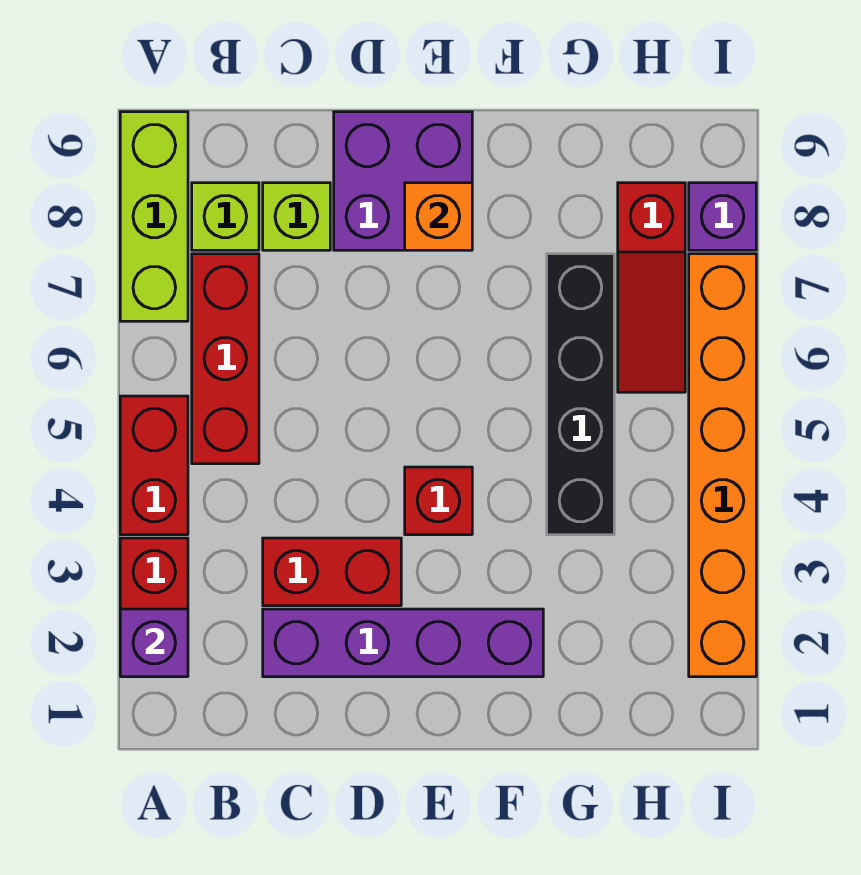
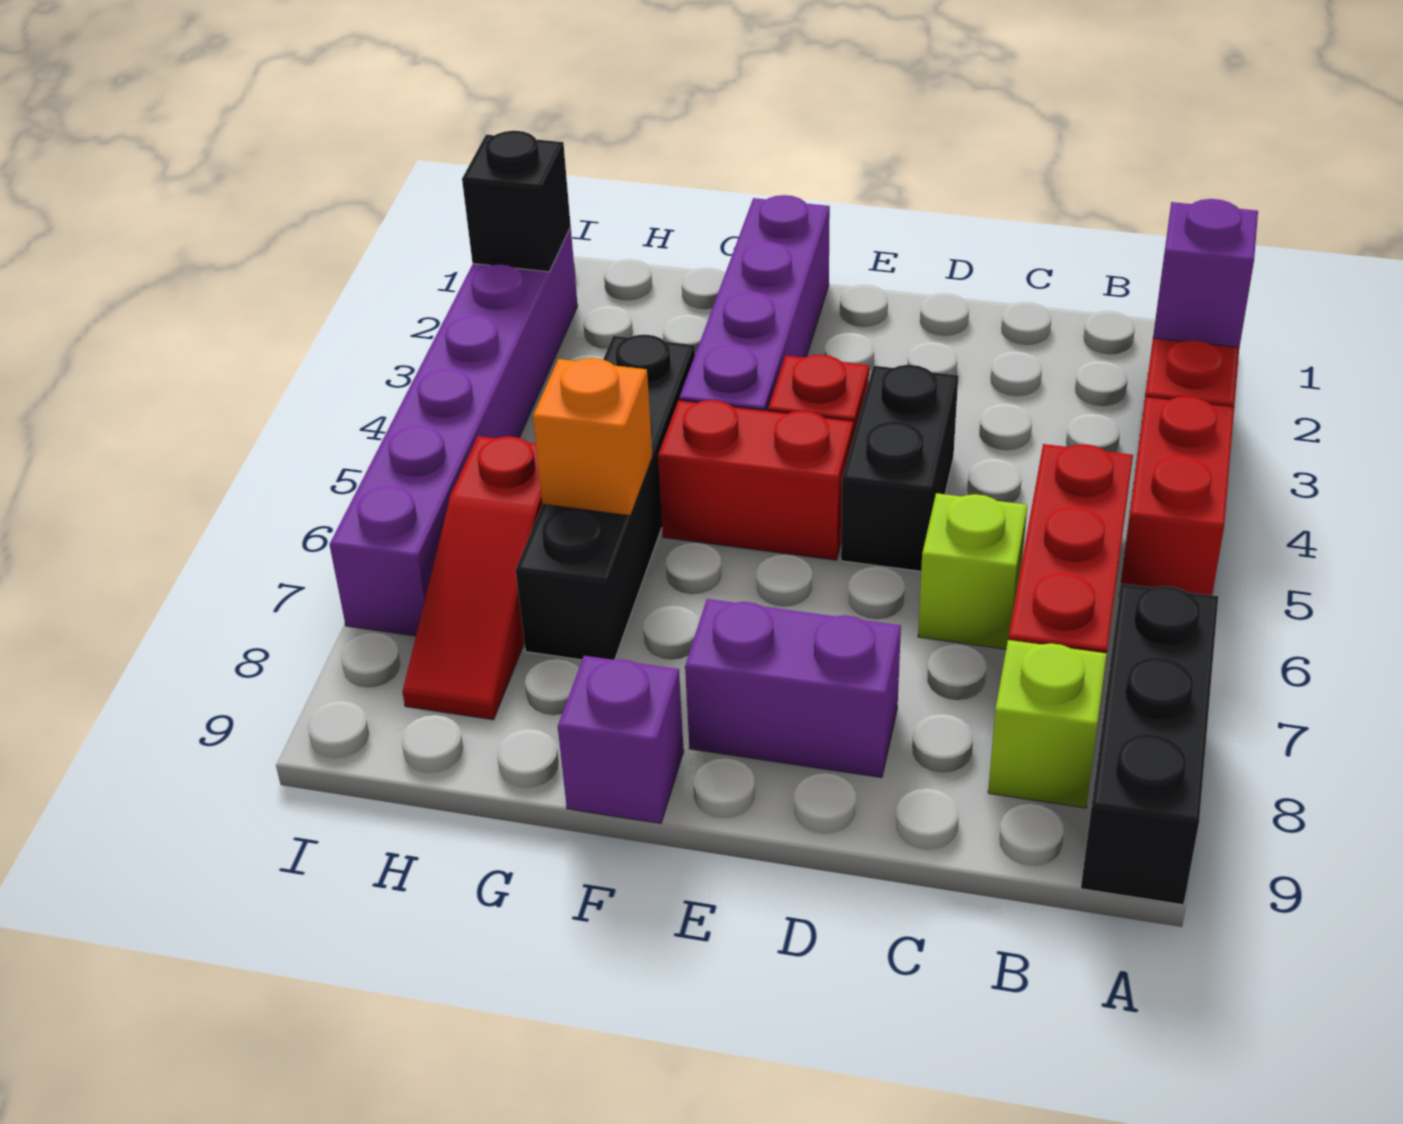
lime 1x3 brick [120,112,188,321] -> black 1x3 brick [1081,584,1218,905]
purple 1x4 brick [263,609,543,677] -> purple 1x4 brick turned to [679,195,830,411]
red 1x2 brick [263,538,401,606] -> red 1x2 brick moved to [658,400,853,560]
lime 1x1 brick [263,183,330,250] -> lime 1x1 brick moved to [918,493,1027,649]
none -> black 1x2 brick [841,365,958,571]
purple 2x2 brick [334,112,472,250] -> purple 1x2 brick [685,599,901,778]
orange 1x1 brick [405,183,472,250] -> orange 1x1 brick moved to [533,358,652,516]
red 1x3 slope [618,183,685,392] -> red 1x3 slope turned to [402,436,543,720]
orange 1x6 brick [689,254,756,677] -> purple 1x6 brick [330,227,578,636]
none -> black 1x1 brick [462,131,571,272]
purple 1x1 brick [689,183,756,250] -> purple 1x1 brick moved to [558,656,684,823]

